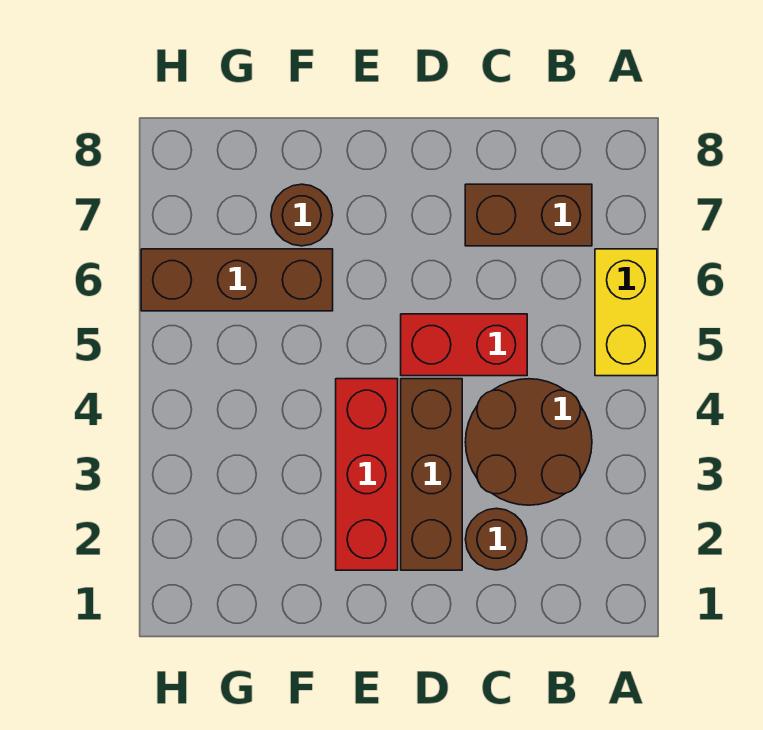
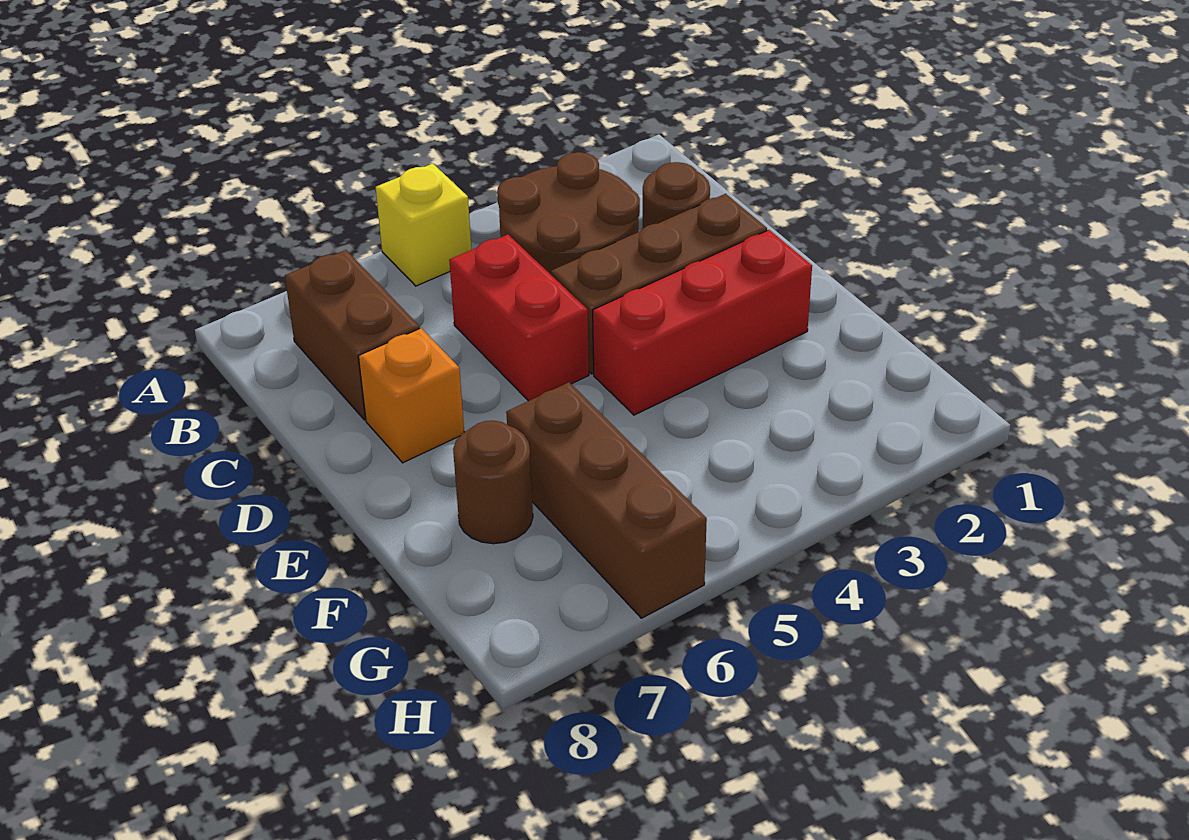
yellow 1x2 brick [595,249,657,376] -> yellow 1x1 brick [376,164,471,286]
none -> orange 1x1 brick [358,328,464,463]

